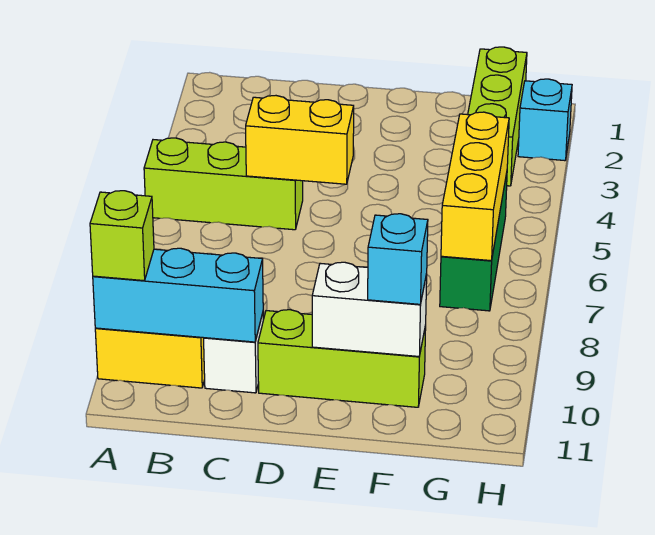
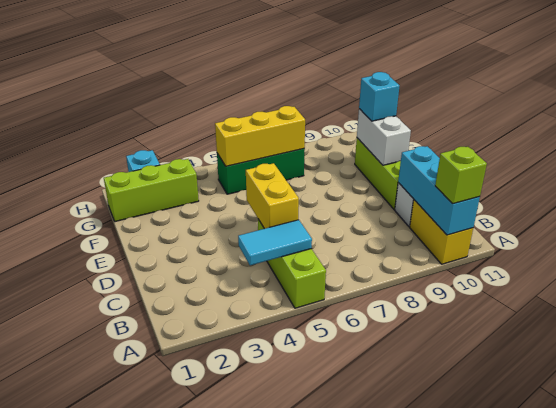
none -> cyan 1x2 tile [238,220,312,265]

